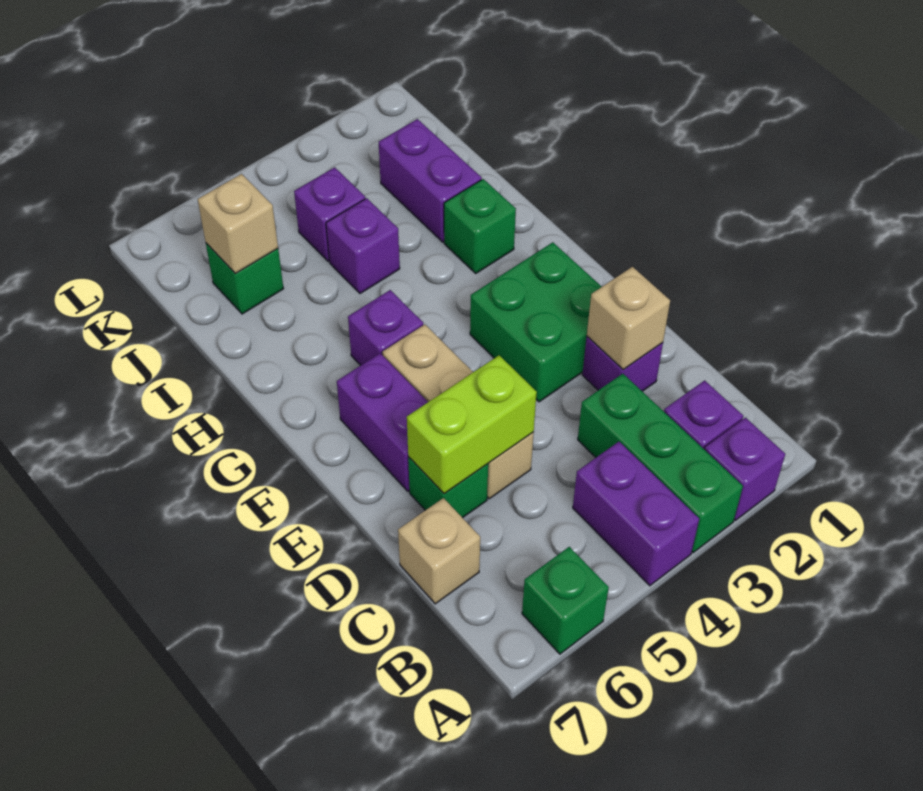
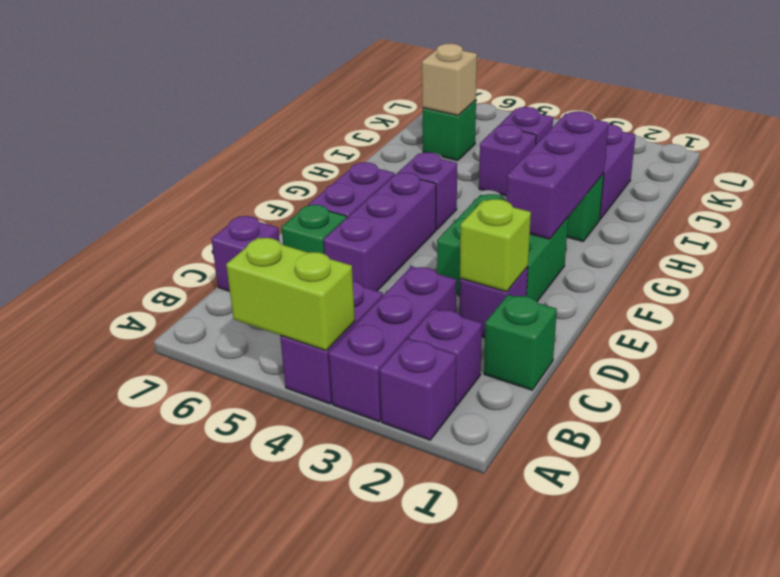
green 1x3 brick [578,374,743,553] -> purple 1x3 brick [329,266,457,422]
green 1x1 brick [522,547,609,654] -> green 1x1 brick moved to [484,295,557,390]
tan 1x1 brick [398,498,480,604] -> purple 1x1 brick [211,216,280,291]
tan 1x1 brick [587,267,670,370] -> lime 1x1 brick [460,199,531,292]
tan 1x3 brick [382,325,534,499] -> purple 1x3 brick [324,173,436,291]
lime 1x2 brick [407,355,537,494] -> lime 1x2 brick moved to [226,238,355,351]
none -> purple 1x3 brick [506,111,609,239]

